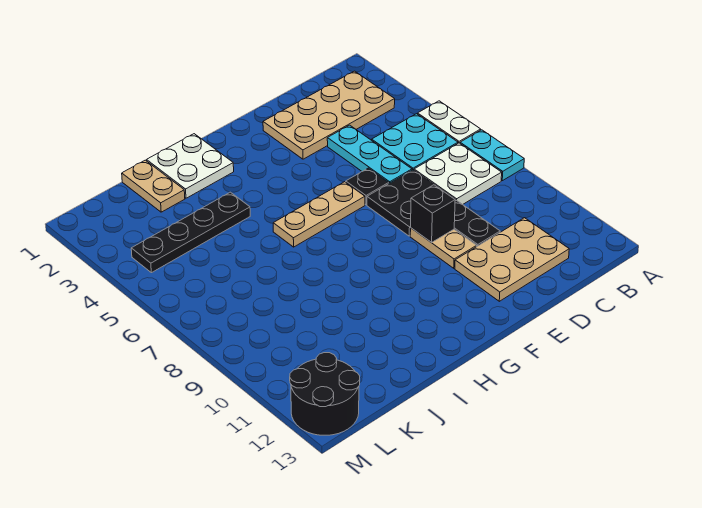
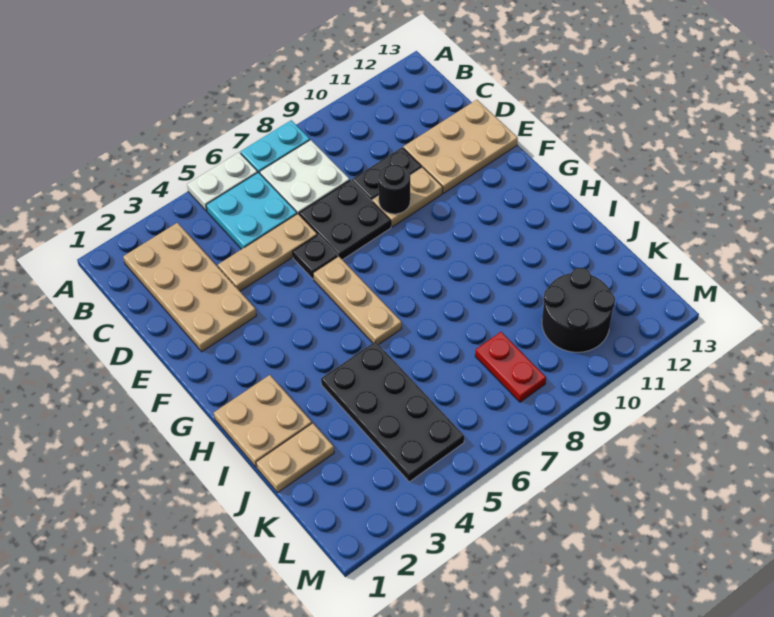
tan 2x3 plate [455,218,569,301] -> tan 2x3 plate turned to [403,100,518,193]
cyan 1x3 plate [327,125,412,183] -> tan 1x3 plate [218,214,317,291]
black 1x1 brick [411,185,455,243] -> black 1x1 round brick [378,164,410,214]
white 2x2 plate [147,134,234,198] -> tan 2x2 plate [214,375,312,467]
black 1x4 plate [131,192,250,273] -> black 2x4 plate [321,341,464,482]
none -> red 1x2 plate [475,332,546,402]
black 2x2 round brick [290,353,360,435] -> black 2x2 round brick moved to [542,268,615,352]

